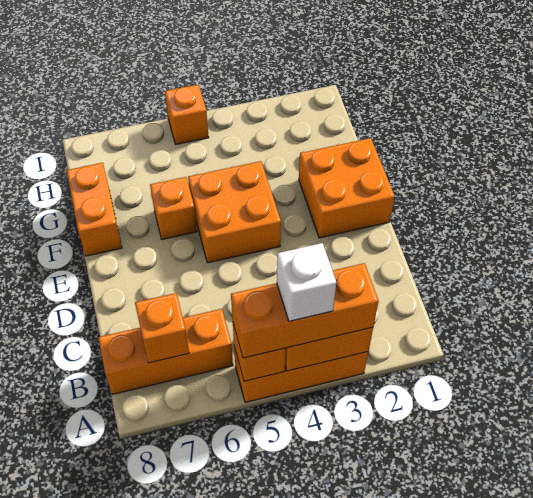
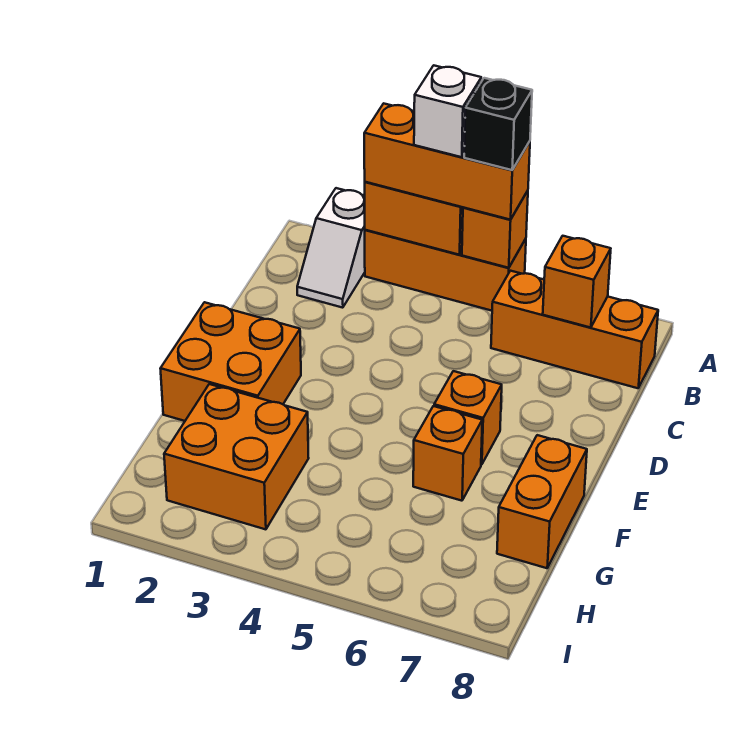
none -> white 1x2 slope [297,188,365,308]
none -> black 1x1 brick [464,78,532,170]
orange 2x2 brick [188,161,281,263] -> orange 2x2 brick moved to [164,384,309,529]
orange 1x1 brick [165,85,209,144] -> orange 1x1 brick moved to [434,371,502,465]

